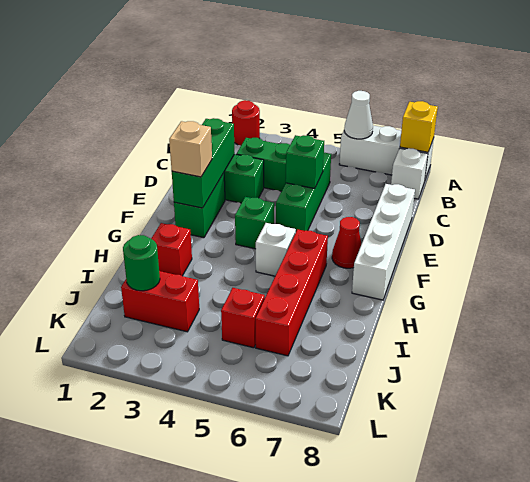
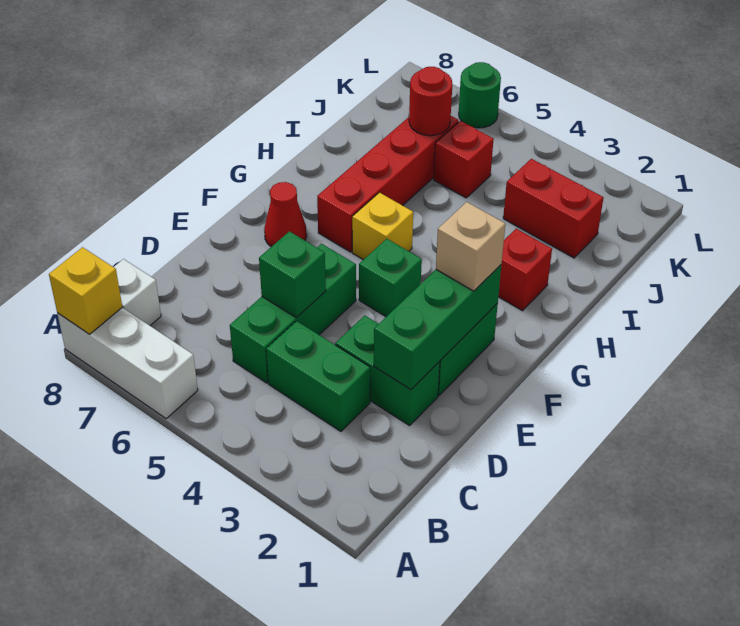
red 1x1 round brick [232,100,260,145] -> red 1x1 round brick moved to [409,67,452,136]
white 1x1 cone [344,91,373,139] -> none
white 1x4 brick [352,184,415,300] -> none
white 1x1 brick [256,223,296,276] -> yellow 1x1 brick [352,192,413,260]
green 1x1 round brick [123,235,160,291] -> green 1x1 round brick moved to [459,62,501,128]

